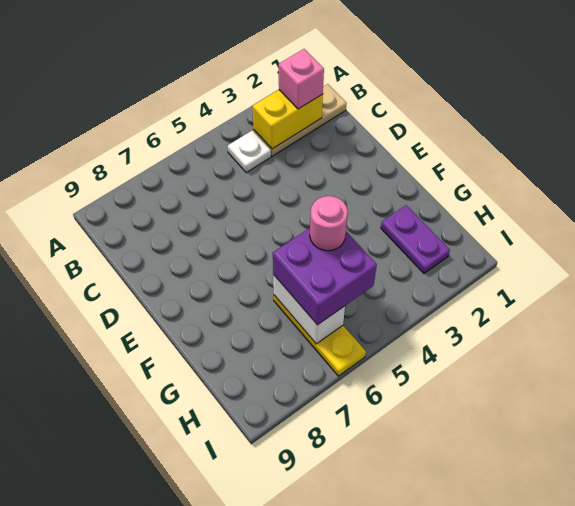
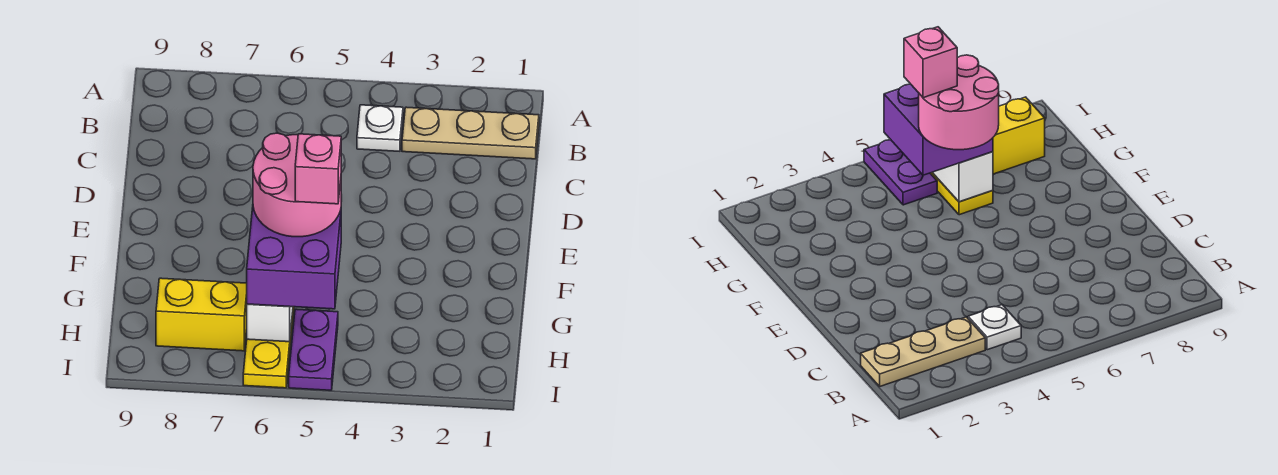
yellow 1x2 brick [252,90,323,149] -> yellow 1x2 brick moved to [156,278,247,351]
pink 1x1 brick [279,49,324,109] -> pink 1x1 brick moved to [295,134,341,204]
purple 1x2 plate [381,205,450,273] -> purple 1x2 plate moved to [289,309,338,390]
pink 1x1 round brick [310,196,348,251] -> pink 2x2 round brick [253,133,341,237]

